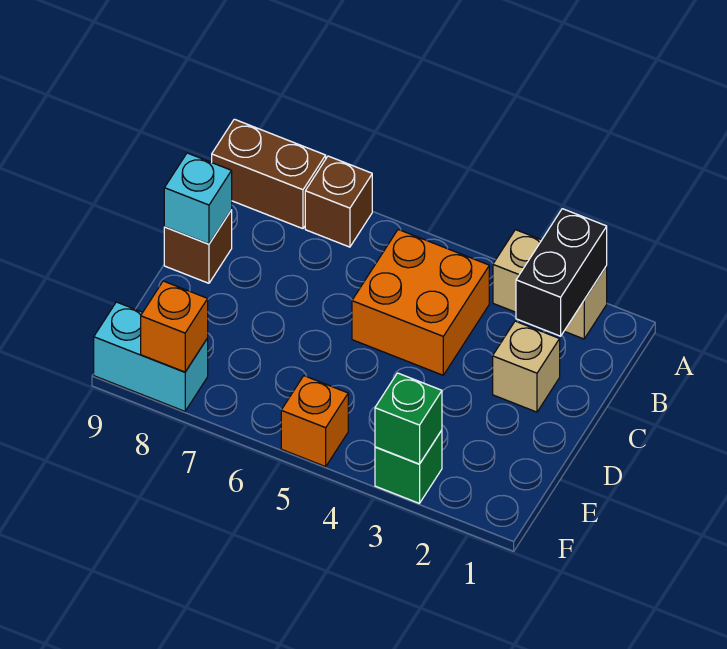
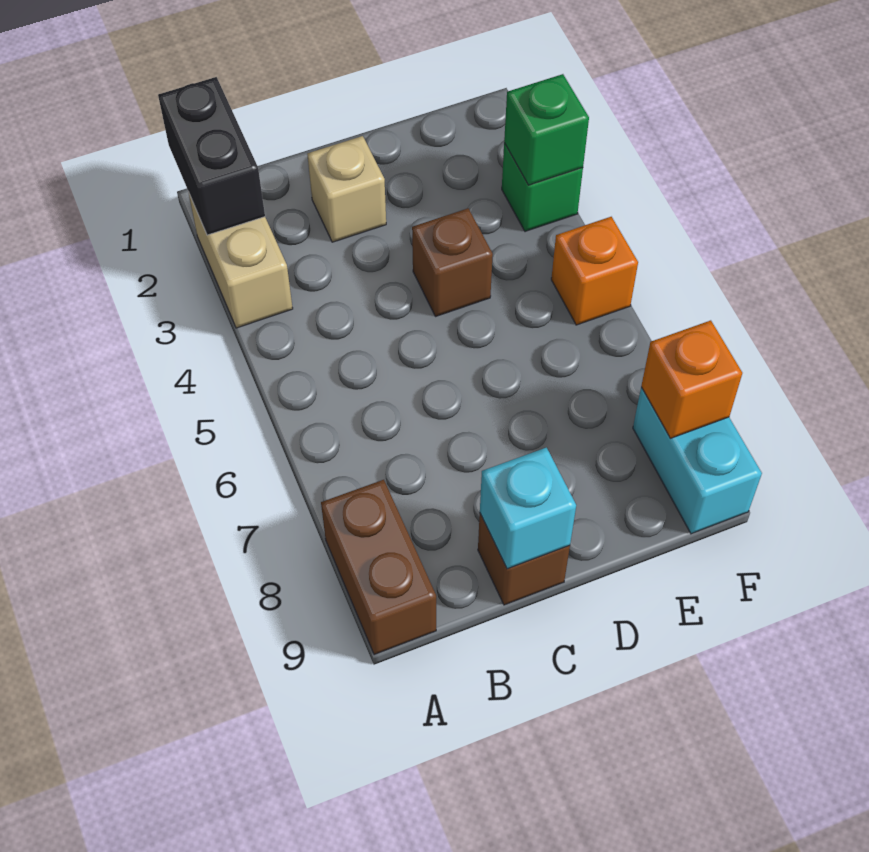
black 1x2 brick [516,209,607,336] -> black 1x2 brick turned to [158,77,265,235]
brown 1x1 brick [305,156,372,247] -> brown 1x1 brick moved to [412,208,493,317]
orange 2x2 brick [352,229,489,375] -> none

